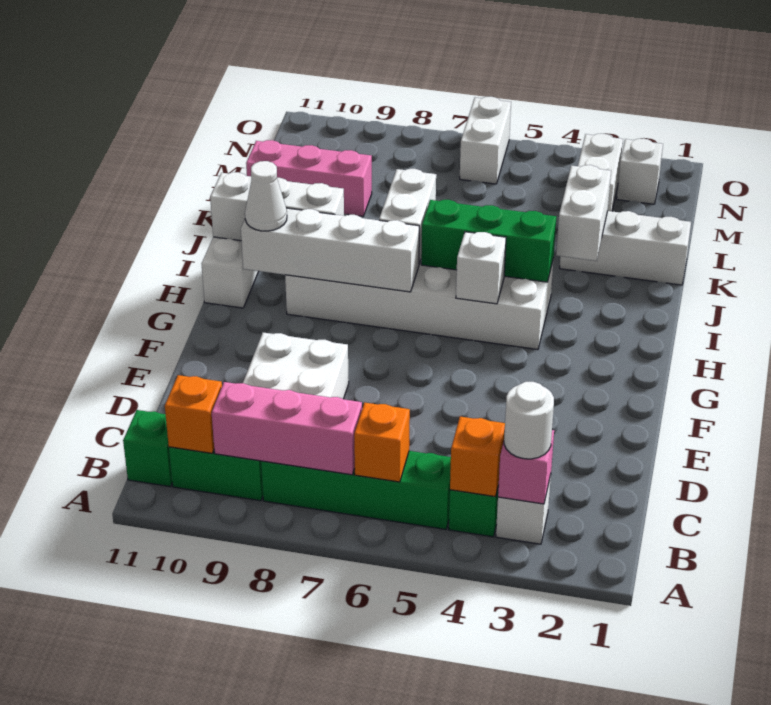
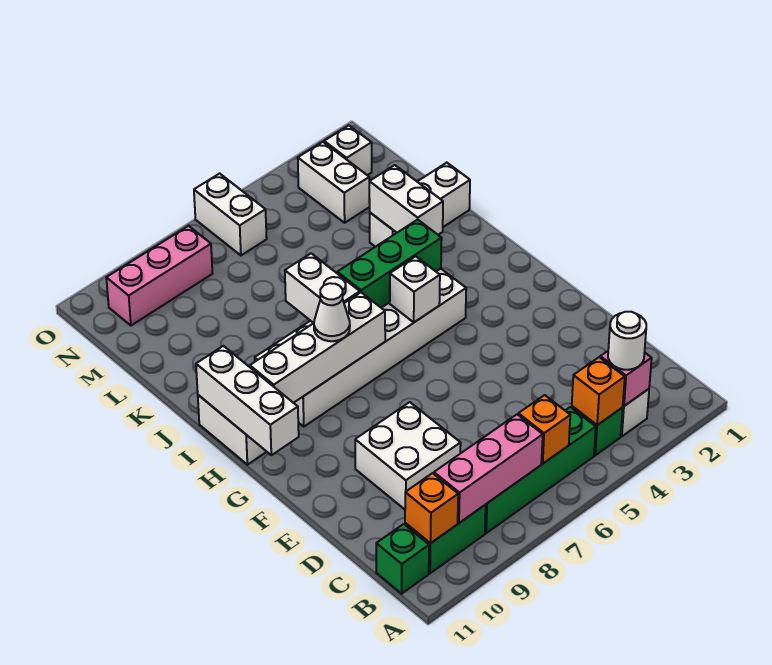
white 1x1 cone [245,161,287,231] -> white 1x1 cone moved to [314,283,350,341]
white 1x3 brick [210,172,344,241] -> white 1x3 brick turned to [196,346,299,455]
pink 1x3 brick [246,140,372,216] -> pink 1x3 brick moved to [106,226,213,326]

